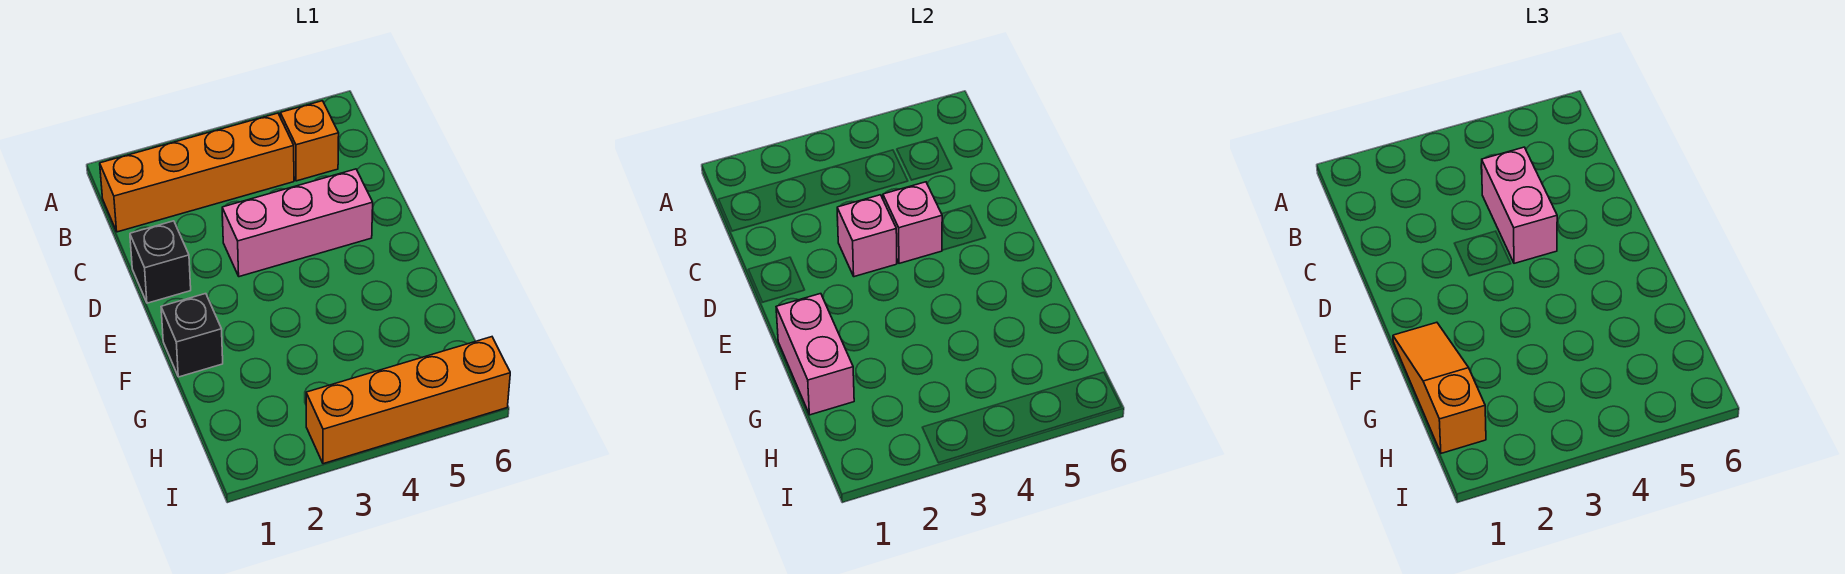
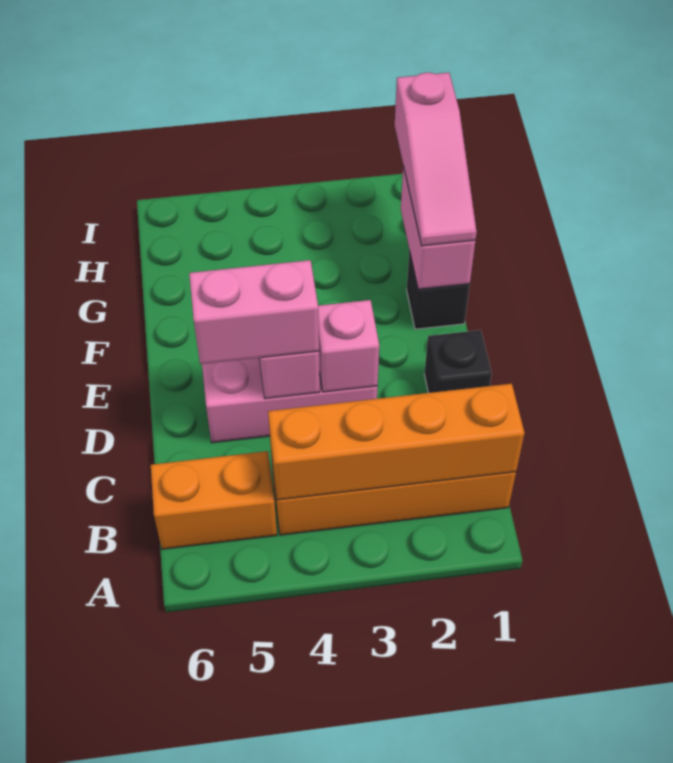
orange 1x1 brick [280,101,339,181] -> orange 1x2 brick [151,451,277,549]
pink 1x2 brick [1482,147,1557,263] -> pink 1x2 brick turned to [189,260,319,364]
orange 1x3 slope [1393,322,1486,453] -> pink 1x3 slope [395,73,477,246]
orange 1x4 brick [306,337,510,464] -> orange 1x4 brick moved to [268,384,525,500]

